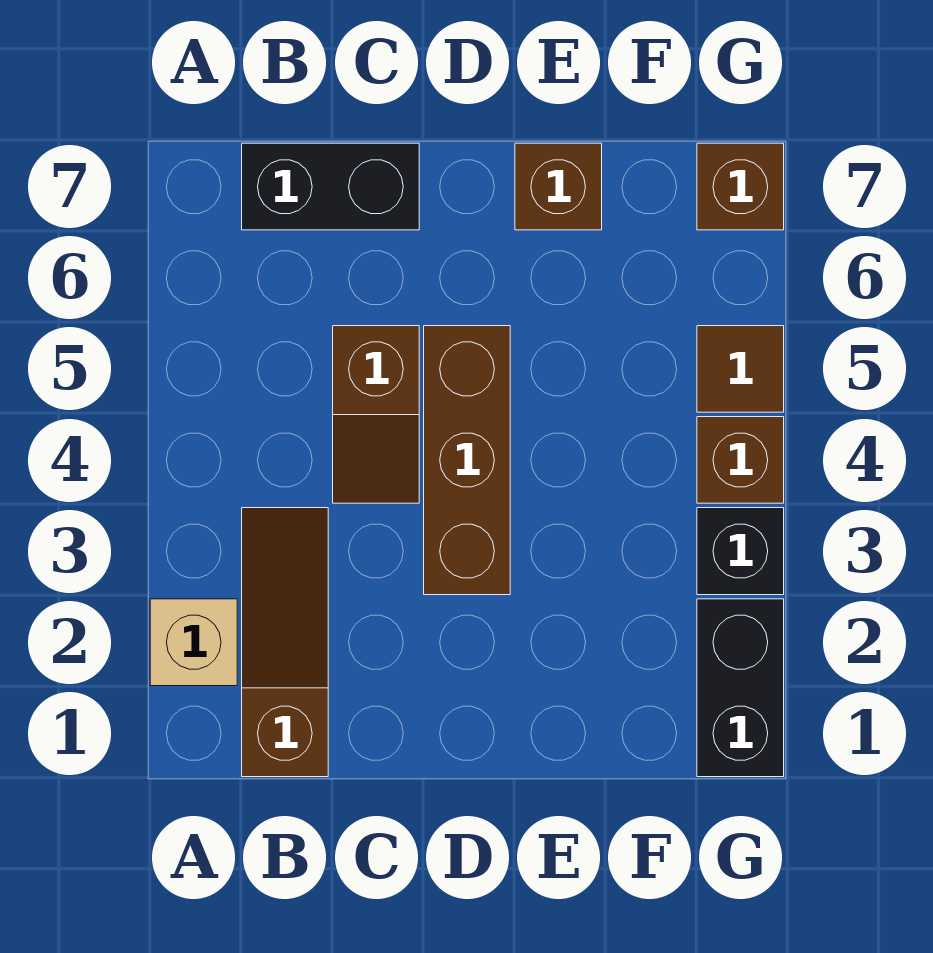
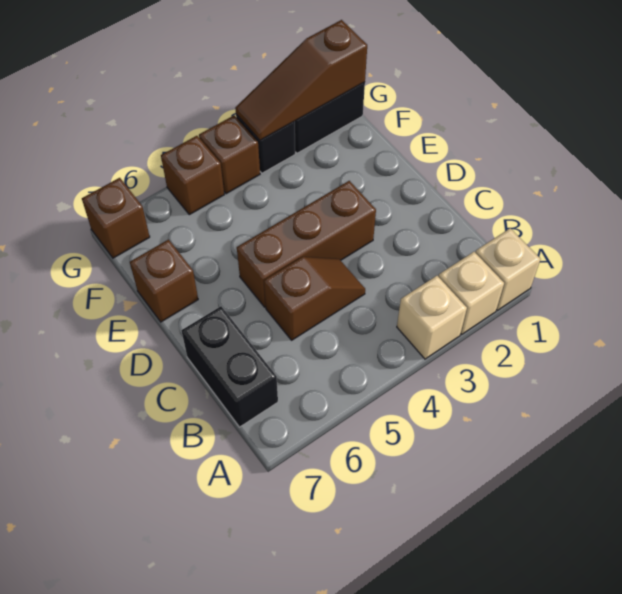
none -> tan 1x1 brick [475,228,541,310]
none -> tan 1x1 brick [397,276,467,359]
brown 1x3 slope [242,508,328,777] -> brown 1x3 slope moved to [235,20,367,140]
brown 1x1 tile [697,326,784,412] -> brown 1x1 brick [161,136,224,215]

